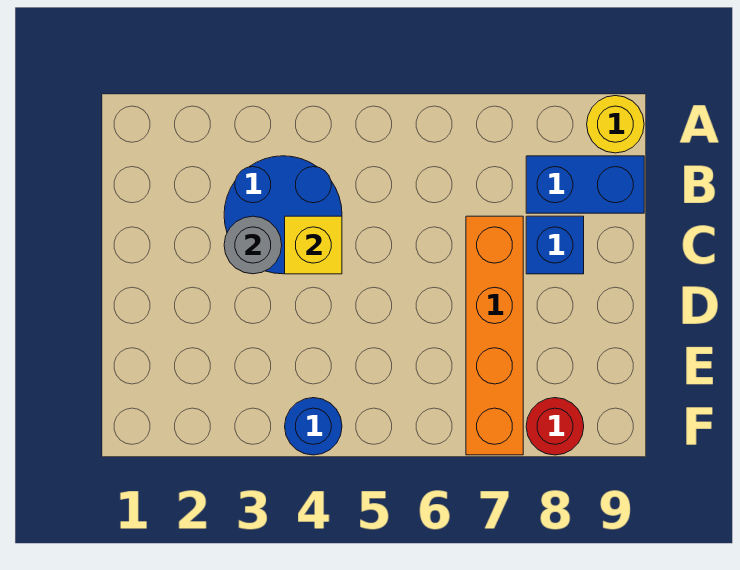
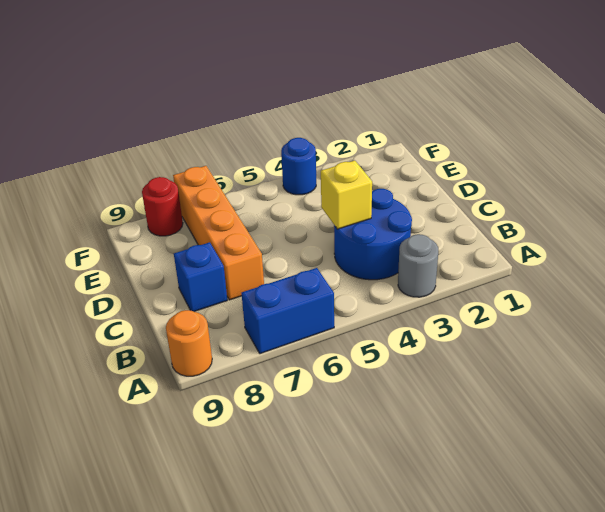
yellow 1x1 round brick [587,96,644,153] -> orange 1x1 round brick [166,310,212,376]
blue 1x2 brick [526,156,644,213] -> blue 1x2 brick moved to [241,268,334,354]
grey 1x1 round brick [224,216,282,274] -> grey 1x1 round brick moved to [398,234,438,297]

